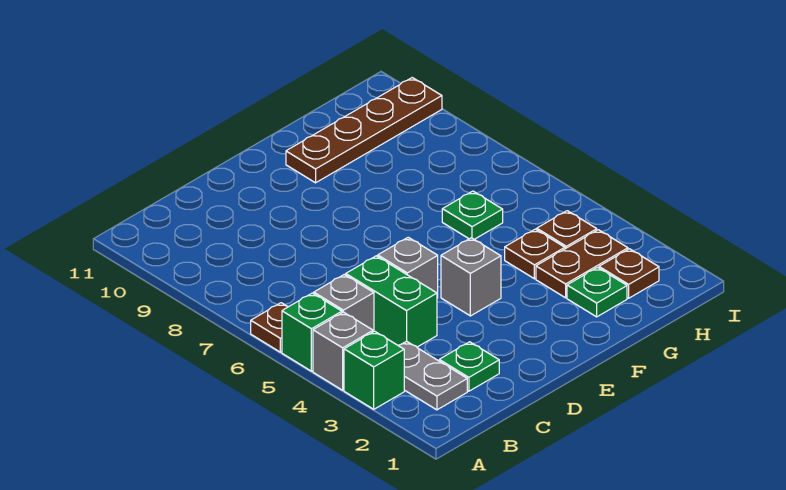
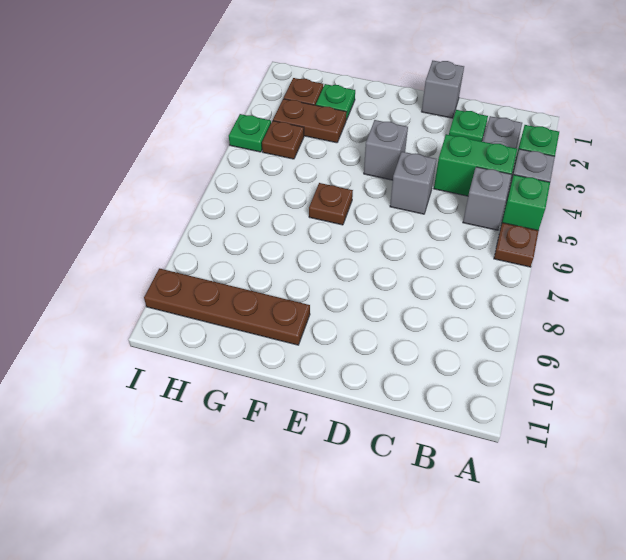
green 1x2 brick [346,256,437,347] -> green 1x2 brick turned to [434,134,517,196]
none -> grey 1x1 brick [422,61,464,118]
brown 1x1 plate [505,229,565,279] -> brown 1x1 plate moved to [309,183,353,225]
green 1x1 plate [442,191,503,239] -> green 1x1 plate moved to [229,114,271,152]

